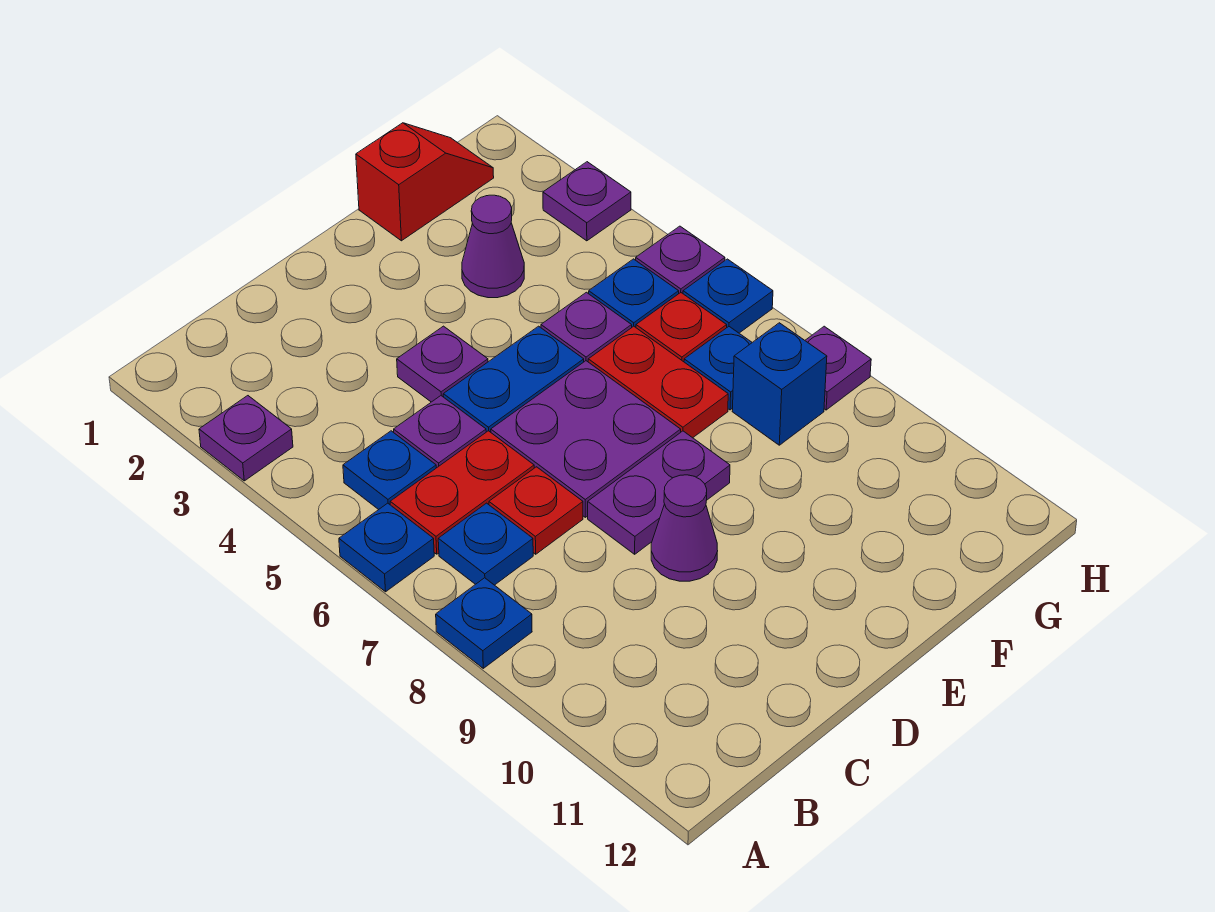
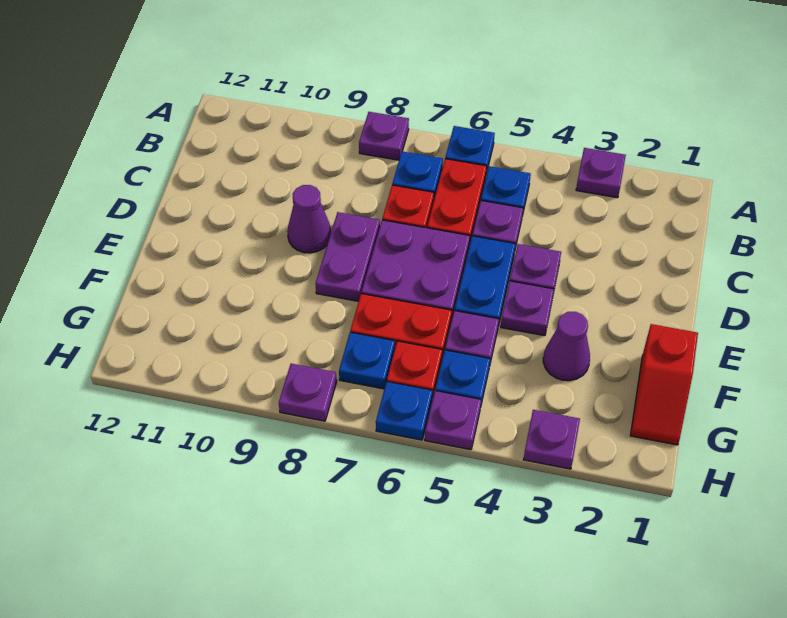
blue 1x1 plate [436,578,532,668] -> purple 1x1 plate [359,112,409,160]
none -> purple 1x1 plate [501,281,554,336]
blue 1x1 brick [732,323,827,445] -> none

